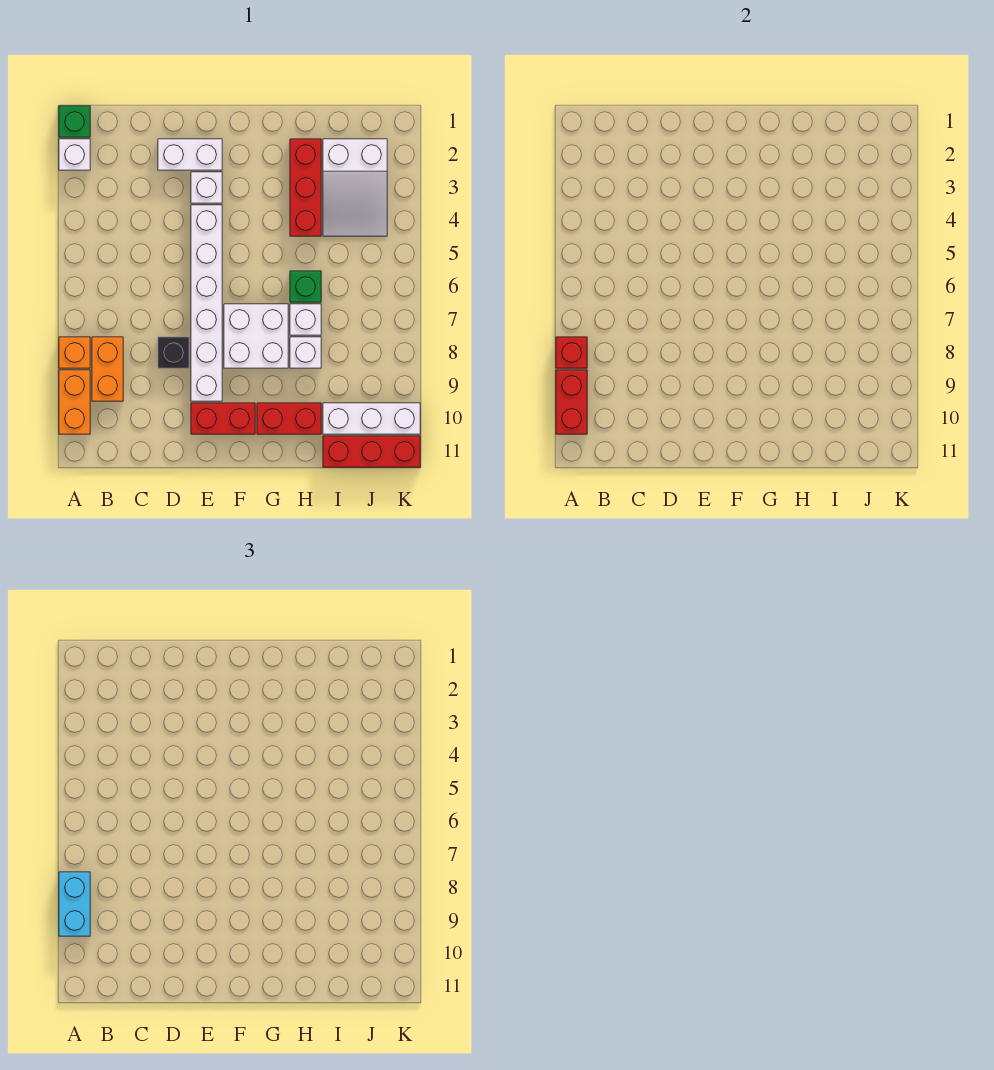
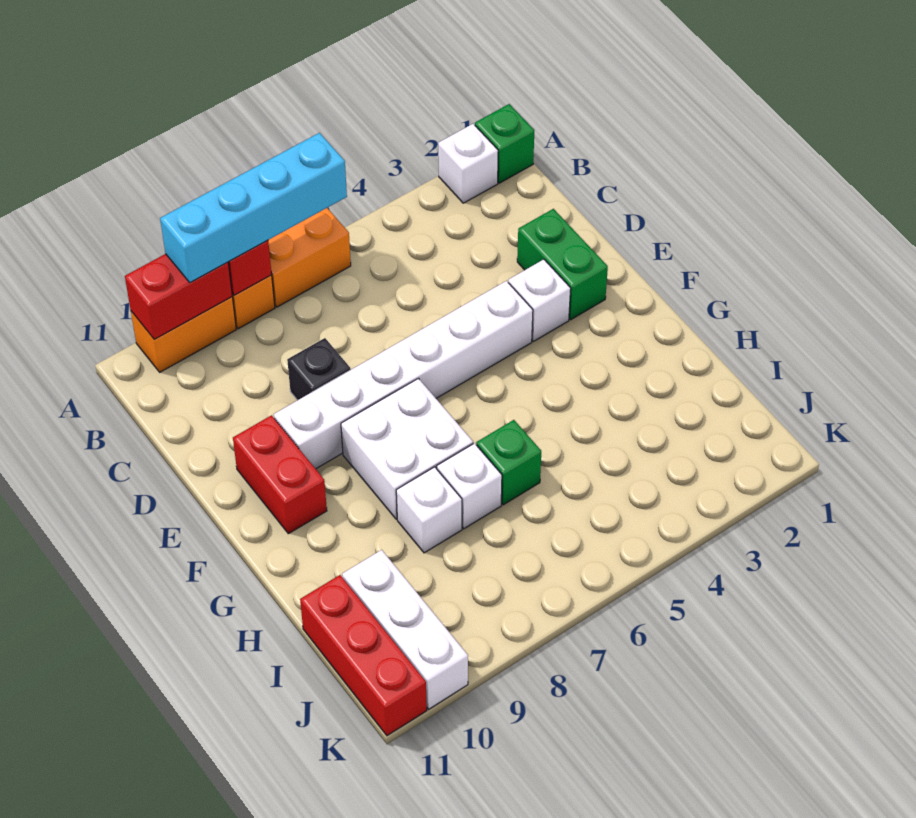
cyan 1x2 brick [59,872,90,936] -> cyan 1x4 brick [160,133,347,283]
orange 1x2 brick [92,337,123,401] -> orange 1x2 brick moved to [268,208,351,307]
white 1x2 brick [158,139,222,170] -> green 1x2 brick [517,209,608,320]
red 1x2 brick [257,403,321,434] -> none
red 1x3 brick [290,139,321,236] -> none
white 2x3 slope [323,139,387,236] -> none

